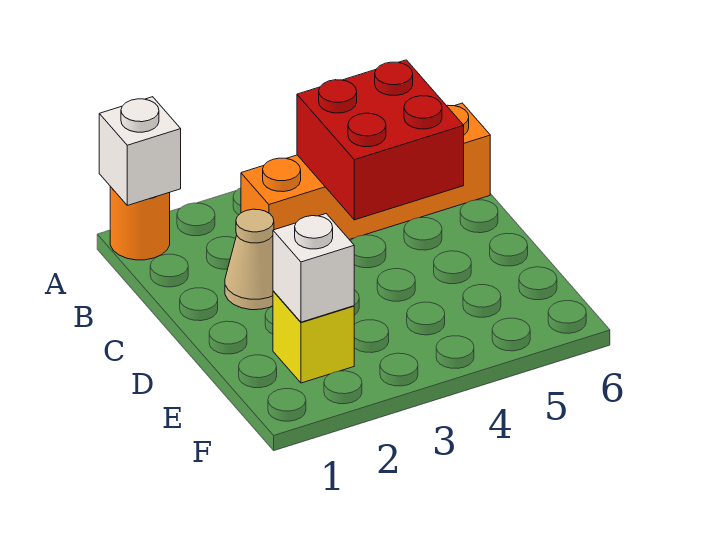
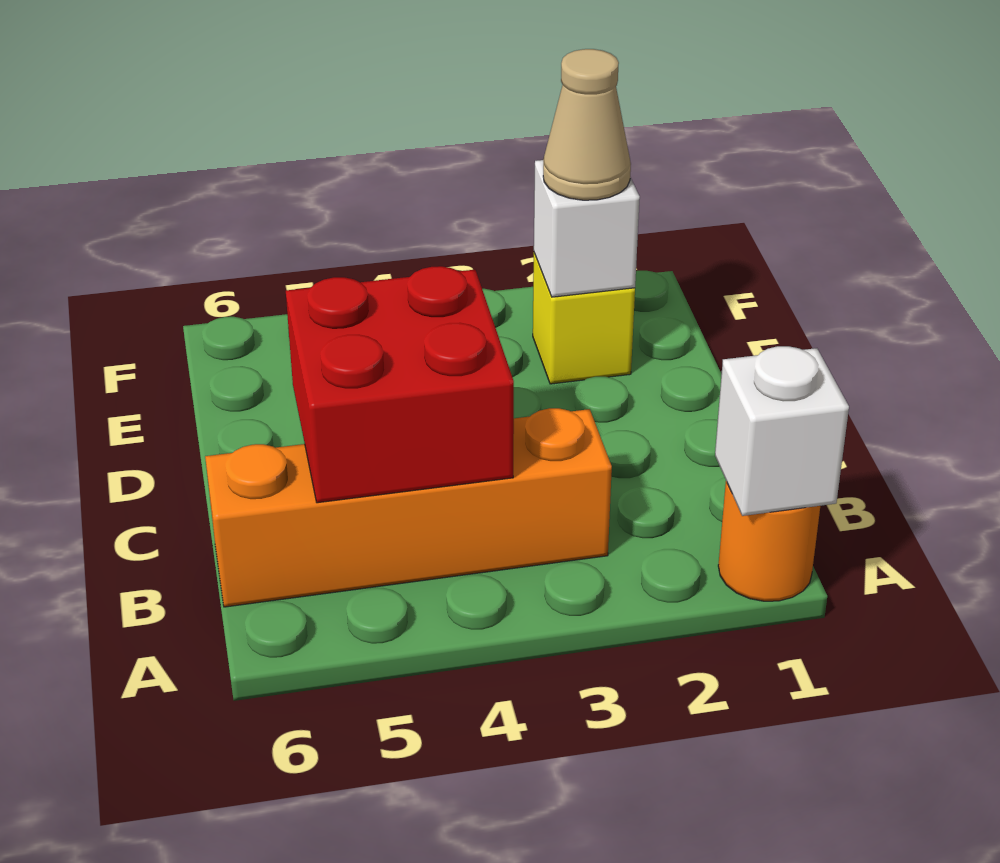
tan 1x1 cone [225,209,274,310] -> tan 1x1 cone moved to [543,49,631,200]

